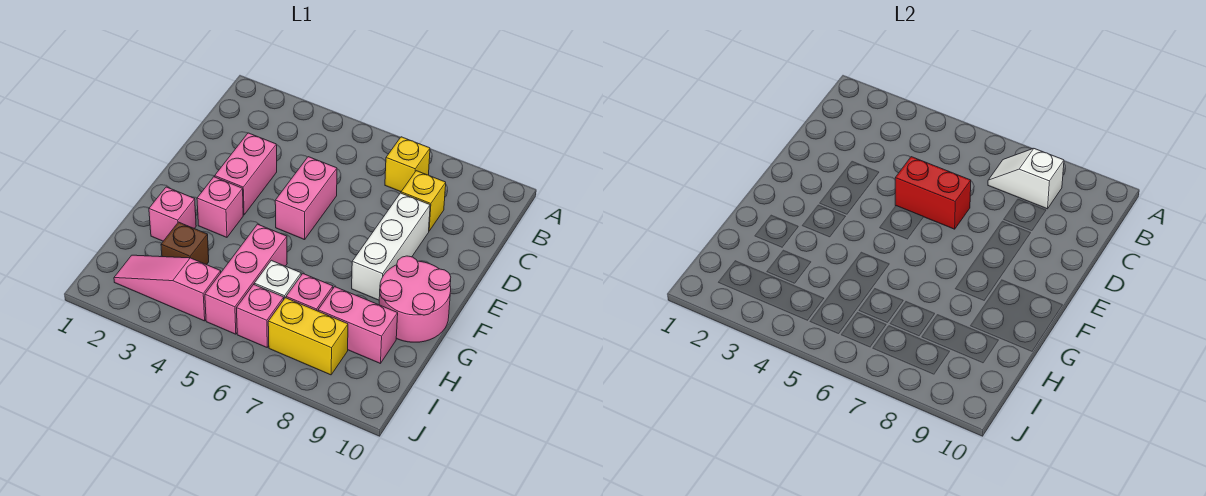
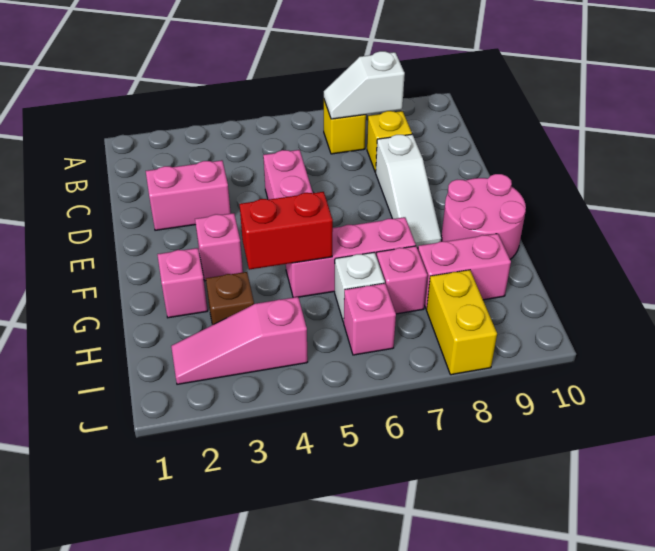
pink 1x2 brick [215,133,277,215] -> pink 1x2 brick turned to [146,160,231,230]
red 1x2 brick [895,157,971,229] -> red 1x2 brick moved to [240,192,333,270]
white 1x3 brick [352,193,430,300] -> white 1x3 slope [375,134,442,248]
pink 1x3 brick [205,224,287,334] -> pink 1x3 brick turned to [286,217,416,298]
yellow 1x2 brick [268,298,348,375] -> yellow 1x2 brick turned to [427,270,497,375]

